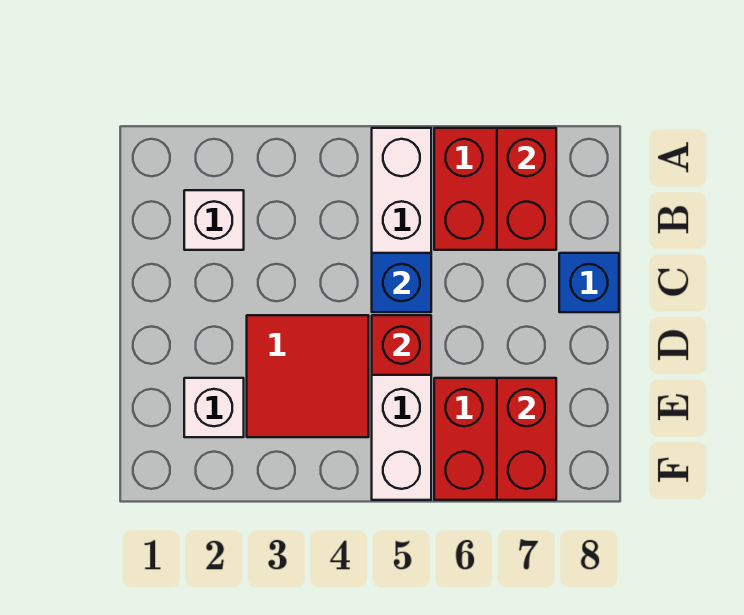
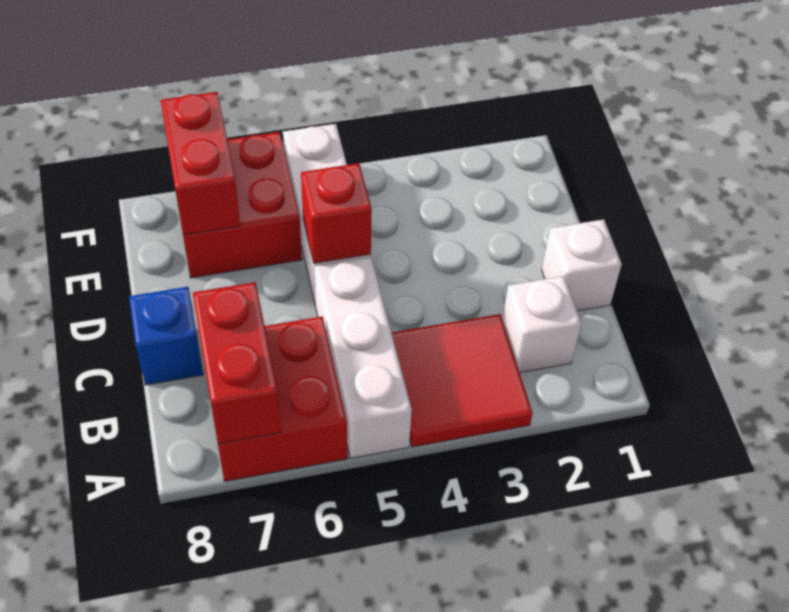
blue 1x1 brick [372,253,431,312] -> none
red 2x2 tile [247,315,369,437] -> red 2x2 tile moved to [391,314,533,447]
white 1x1 brick [184,378,244,437] -> white 1x1 brick moved to [542,219,622,311]

